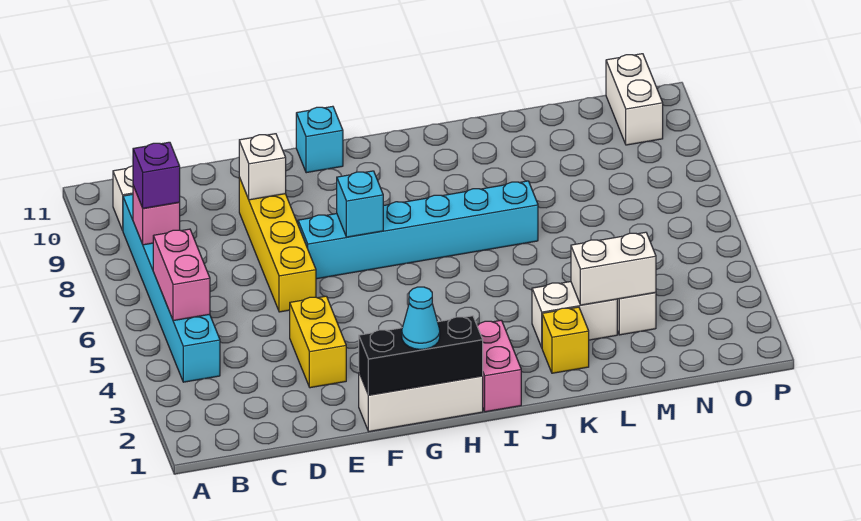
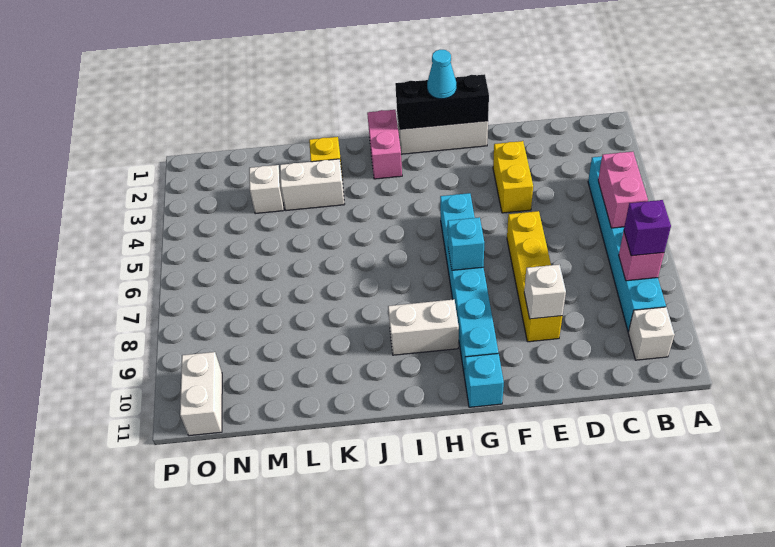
cyan 1x6 brick [298,181,538,279] -> cyan 1x6 brick turned to [440,193,498,377]
white 1x2 brick [571,232,656,305] -> white 1x2 brick moved to [388,299,459,355]

